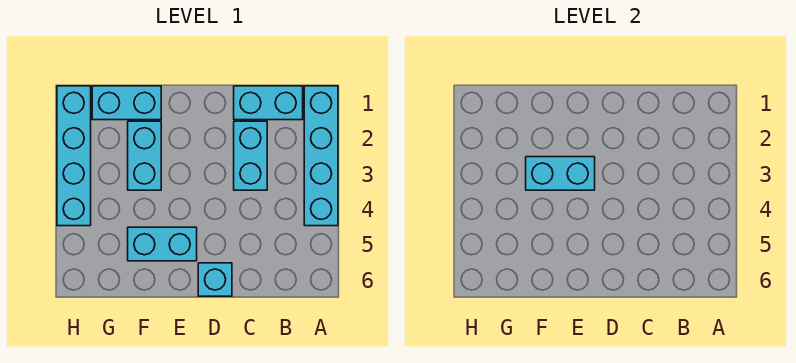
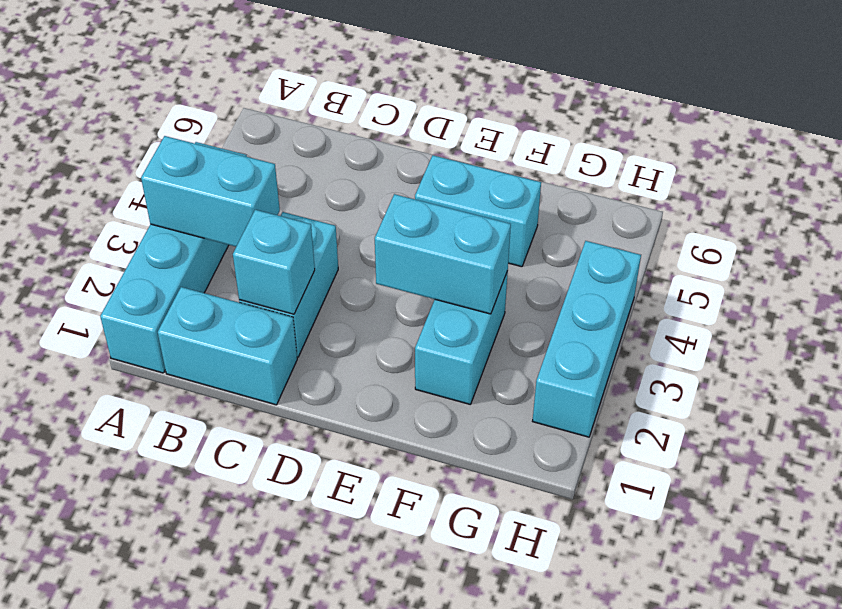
cyan 1x1 brick [198,263,232,296] -> cyan 1x1 brick moved to [233,210,315,314]
cyan 1x2 brick [92,86,161,120] -> cyan 1x2 brick moved to [141,136,280,247]
cyan 1x4 brick [57,86,91,226] -> cyan 1x3 brick [533,241,641,437]

